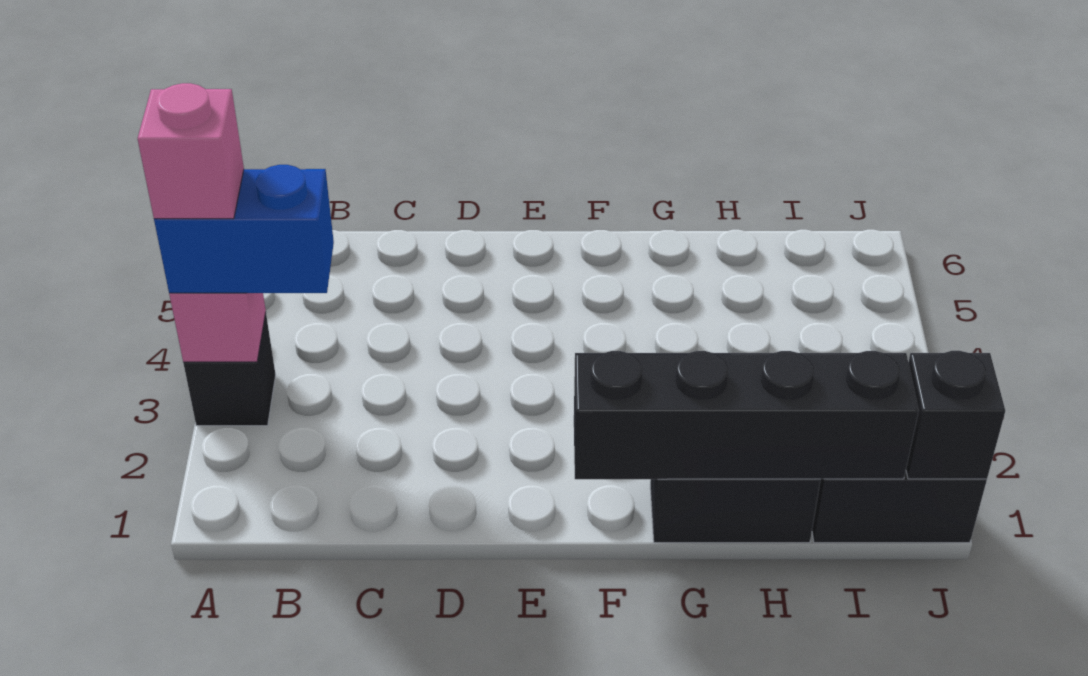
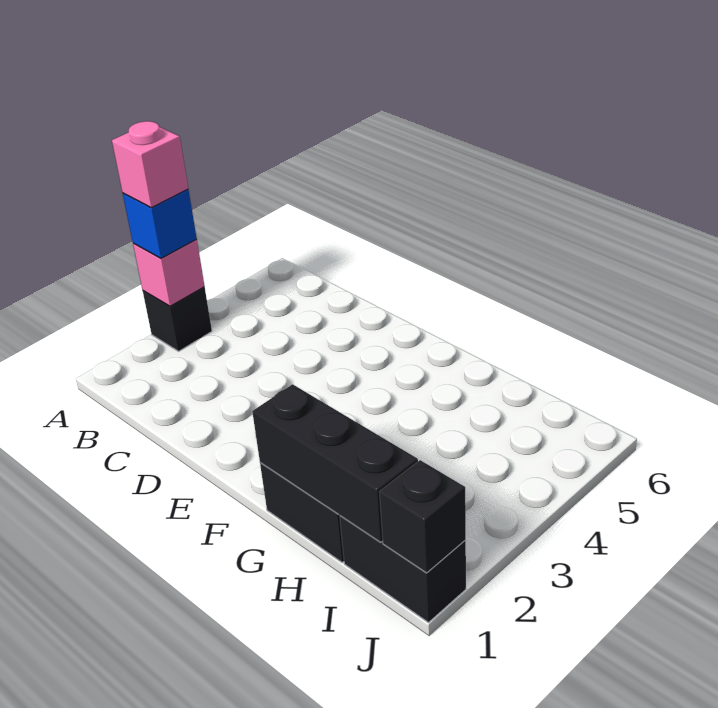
blue 1x2 brick [154,165,334,293] -> blue 1x1 brick [123,189,197,259]
black 1x4 brick [574,351,919,479] -> black 1x3 brick [252,384,418,542]

